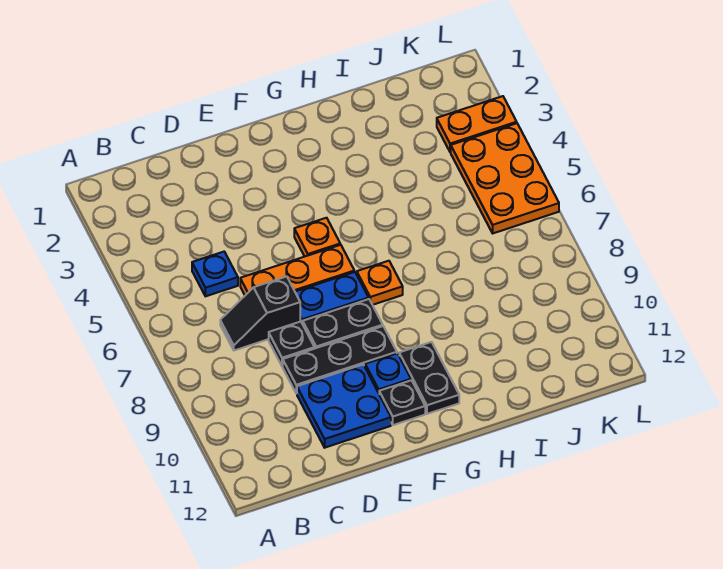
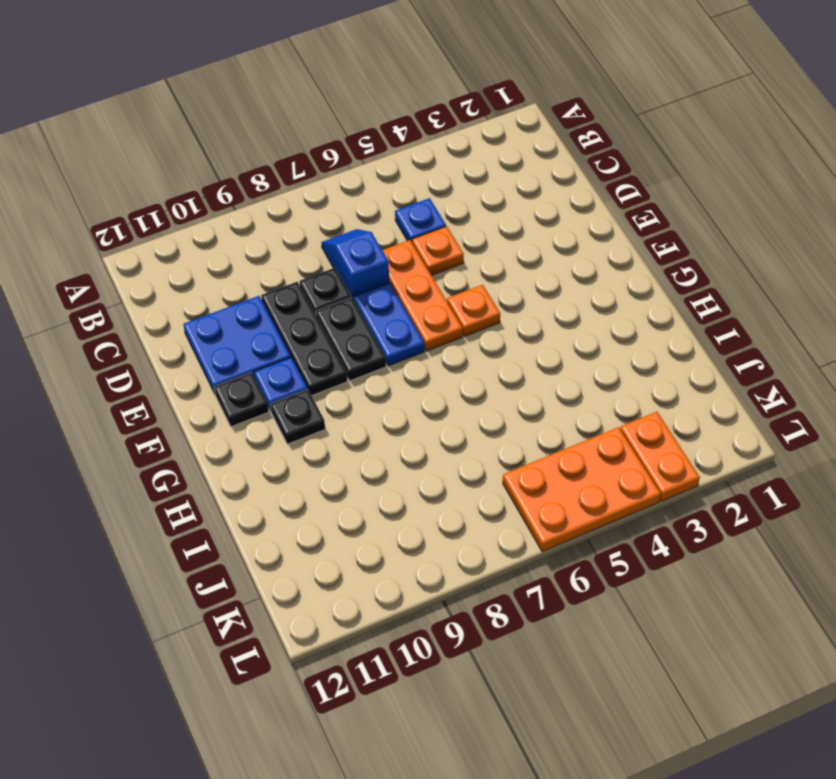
black 1x2 slope [220,276,300,350] -> blue 1x2 slope [321,229,389,300]
orange 1x1 plate [357,261,403,305] -> orange 1x1 plate moved to [412,226,464,275]
black 1x2 plate [399,342,459,414] -> black 1x1 plate [270,389,325,444]

